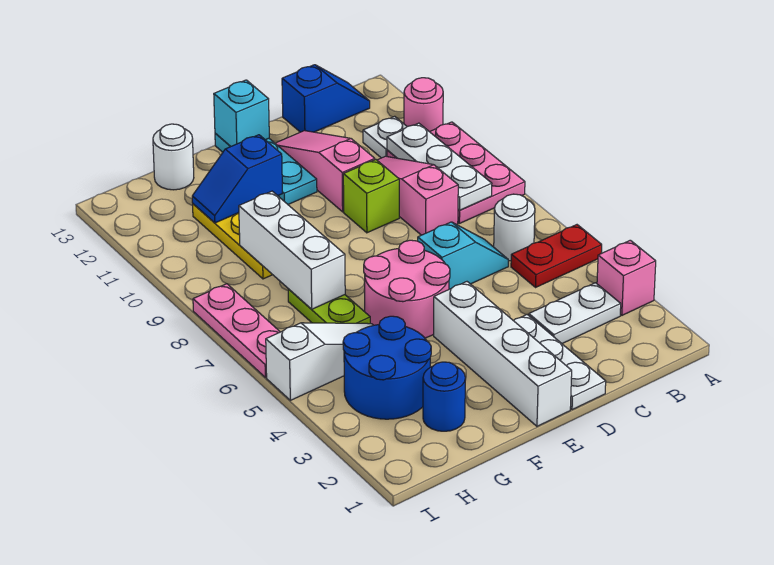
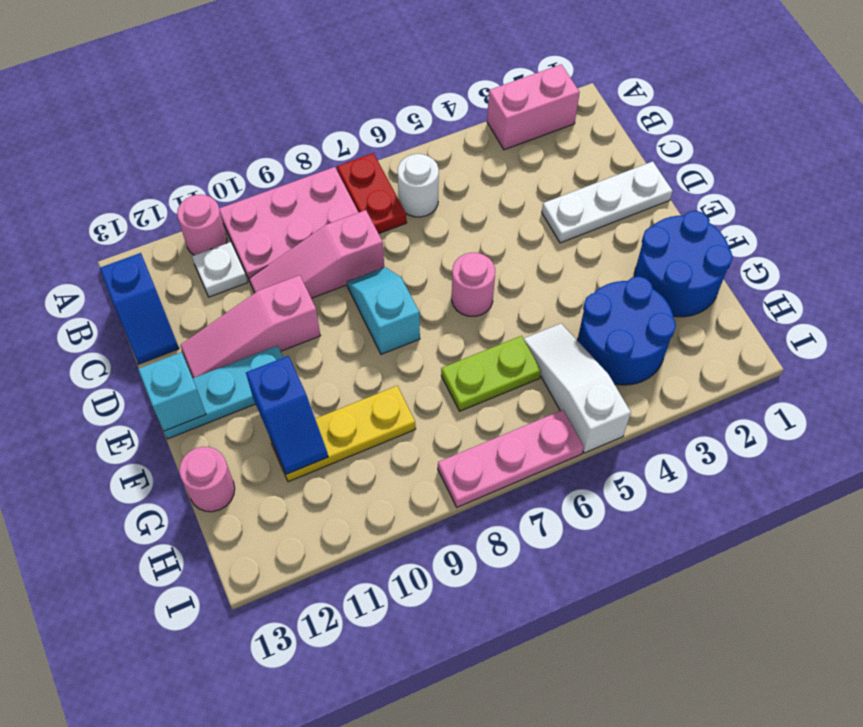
pink 1x1 brick [597,240,656,315] -> pink 1x2 brick [487,64,580,150]
red 1x2 plate [511,225,602,287] -> red 1x2 plate moved to [337,153,407,234]
white 1x2 plate [529,283,621,344] -> none
white 1x3 plate [387,123,492,210] -> none
blue 1x2 slope [282,65,370,132] -> blue 1x2 slope turned to [100,253,179,364]
cyan 1x2 slope [418,222,508,289] -> cyan 1x2 slope moved to [347,267,420,354]
lime 1x1 brick [343,160,399,233] -> none
white 1x4 brick [434,282,572,426] -> none
pink 2x2 round brick [364,240,450,338] -> pink 1x1 round brick [452,253,495,316]
blue 1x1 round brick [423,362,465,431] -> blue 2x2 round brick [634,211,733,317]
white 1x3 brick [239,191,345,309] -> none
white 1x1 round brick [153,124,194,190] -> pink 1x1 round brick [179,447,235,512]

